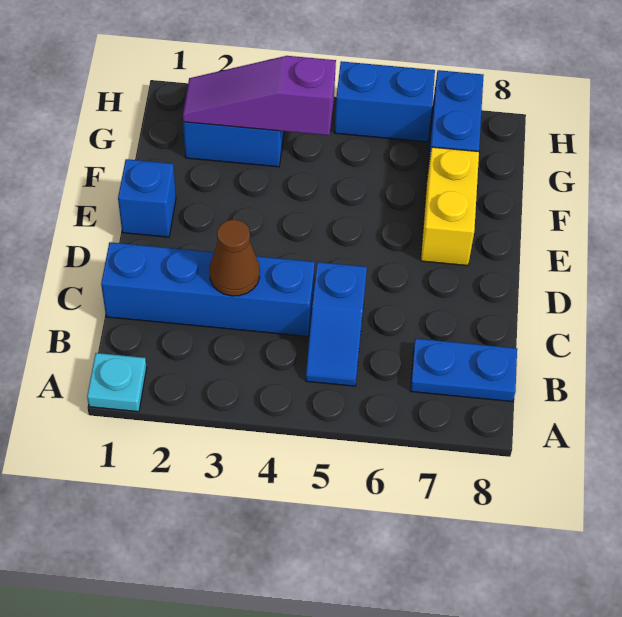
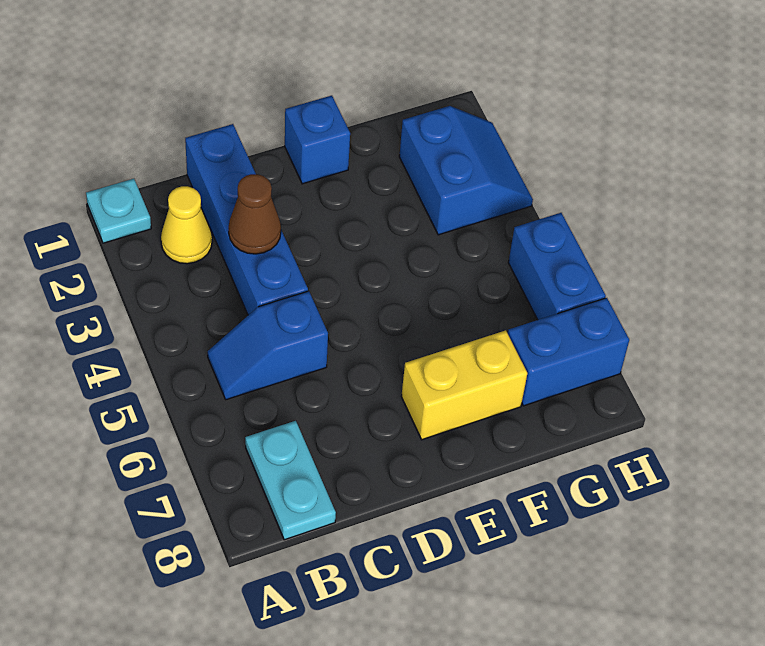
none -> yellow 1x1 cone [161,186,212,264]
blue 1x2 plate [411,339,517,402] -> cyan 1x2 plate [245,421,336,540]
purple 1x3 slope [183,56,336,135] -> none

